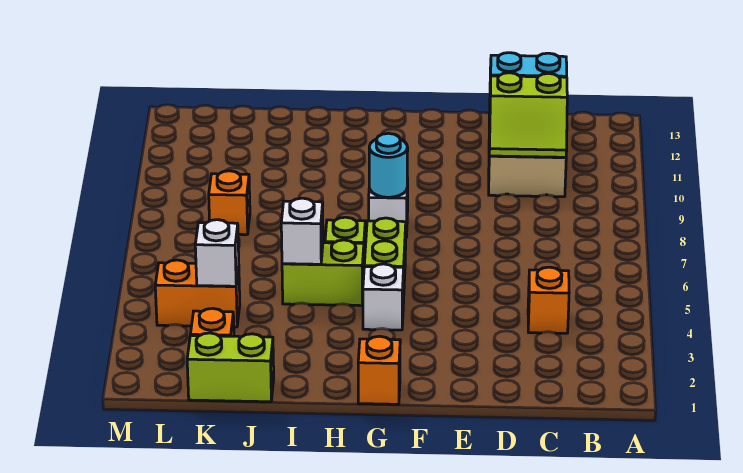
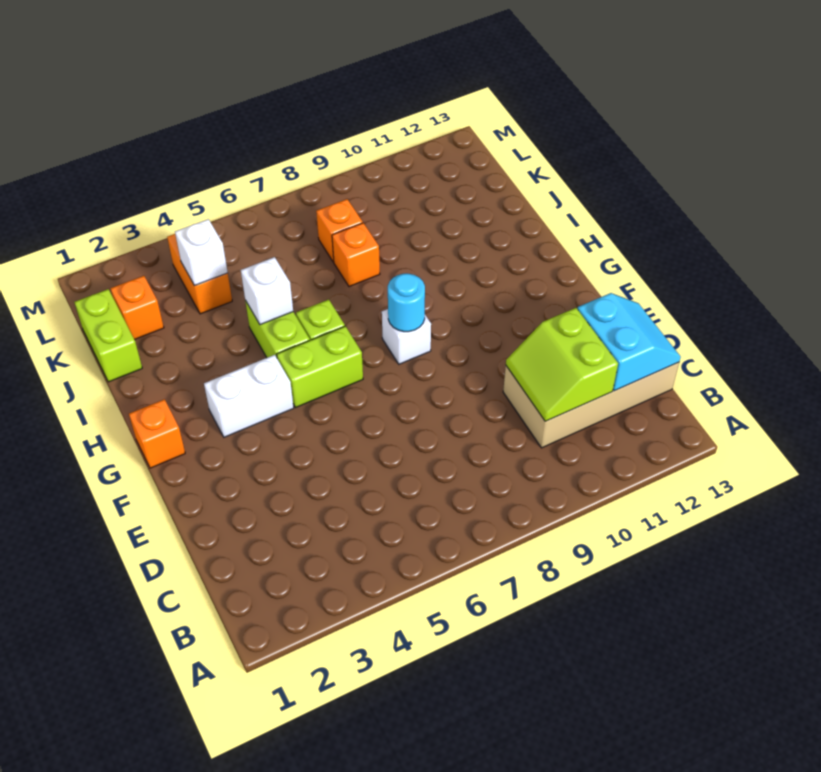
orange 1x1 brick [528,267,569,333] -> orange 1x1 brick moved to [332,223,380,287]
white 1x1 brick [363,264,404,330] -> white 1x2 brick [204,355,294,437]

